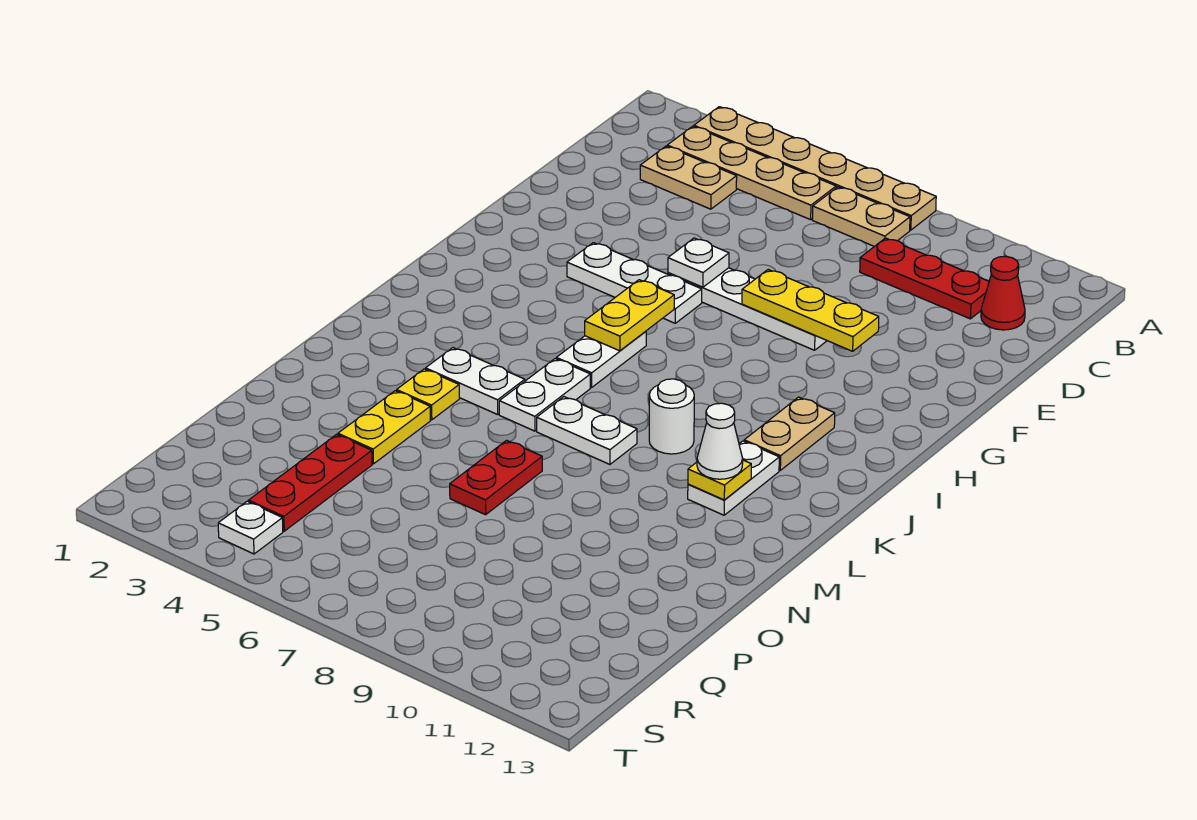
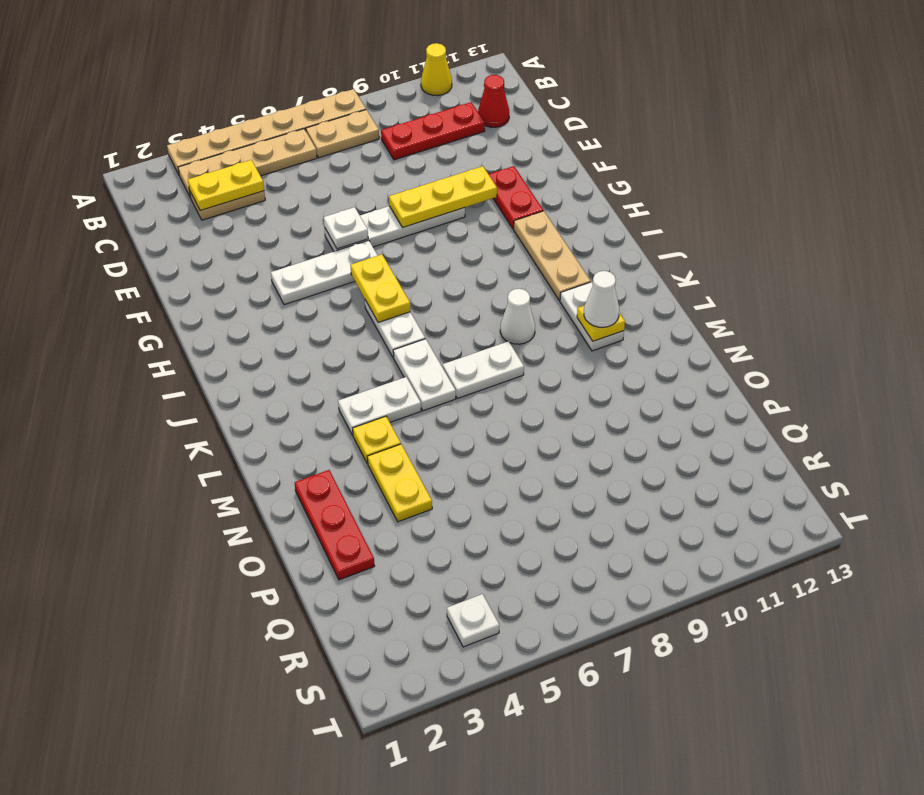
none -> yellow 1x1 cone [421,43,452,96]
none -> yellow 1x2 plate [188,160,264,211]
tan 1x2 plate [744,397,835,470] -> tan 1x3 plate [514,211,591,300]
white 1x1 round brick [649,379,694,454] -> white 1x1 cone [500,289,535,344]
red 1x2 plate [450,440,542,515] -> red 1x2 plate moved to [489,166,543,229]
red 1x3 plate [249,434,372,531] -> red 1x3 plate moved to [295,470,374,580]

